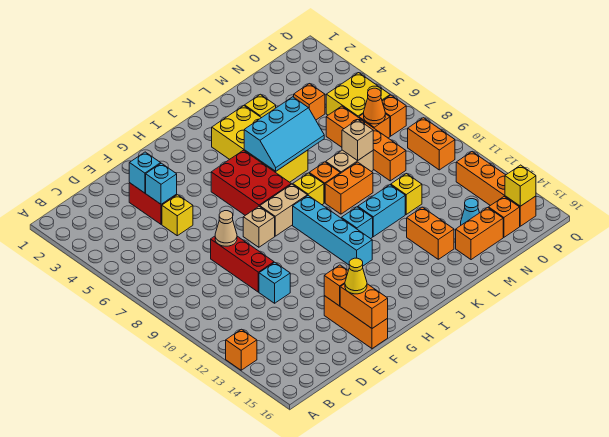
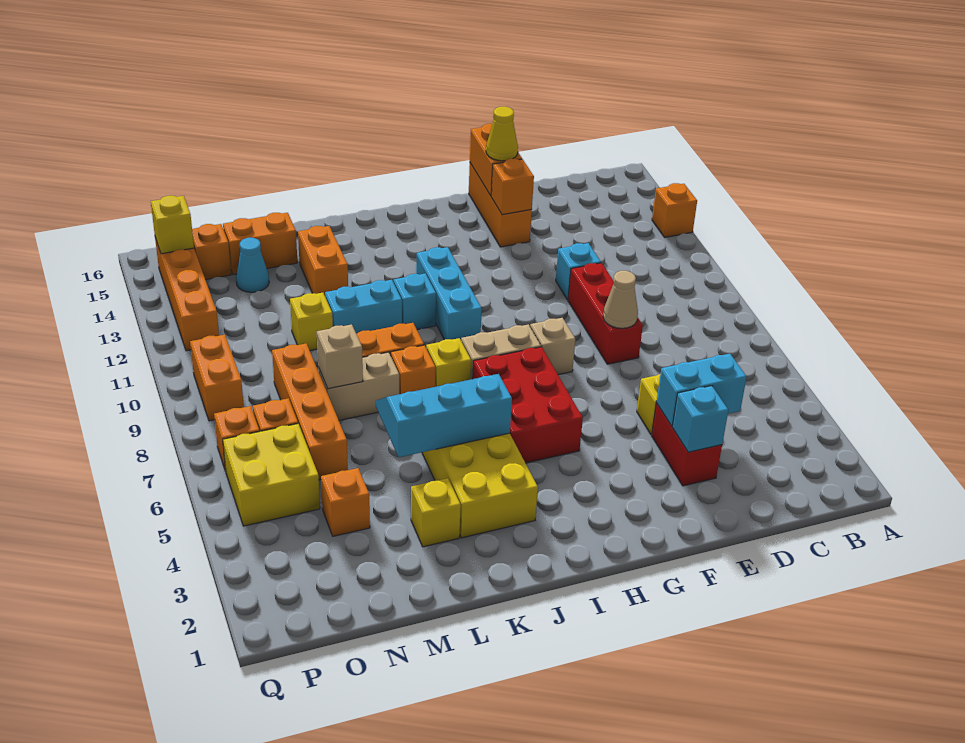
cyan 1x1 brick [146,163,177,204] -> cyan 1x2 brick [657,354,747,426]
cyan 1x4 brick [293,196,372,266] -> cyan 1x3 brick [416,247,482,340]
orange 1x1 cone [364,88,385,124] -> none

